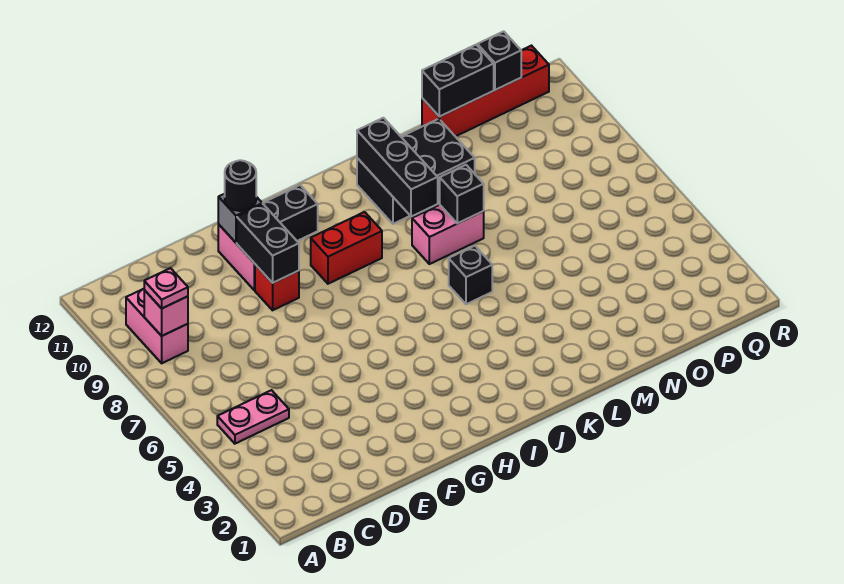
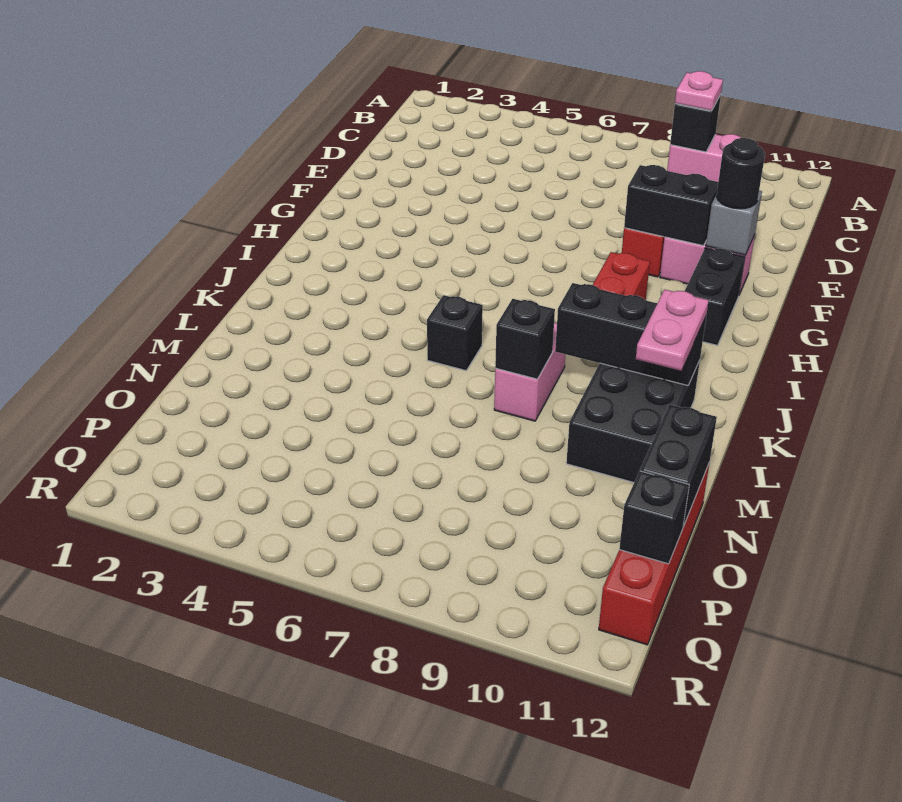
pink 1x2 plate [217,390,289,444] -> pink 1x2 plate moved to [636,290,709,371]
pink 1x1 brick [144,290,188,336] -> black 1x1 brick [670,94,721,152]

